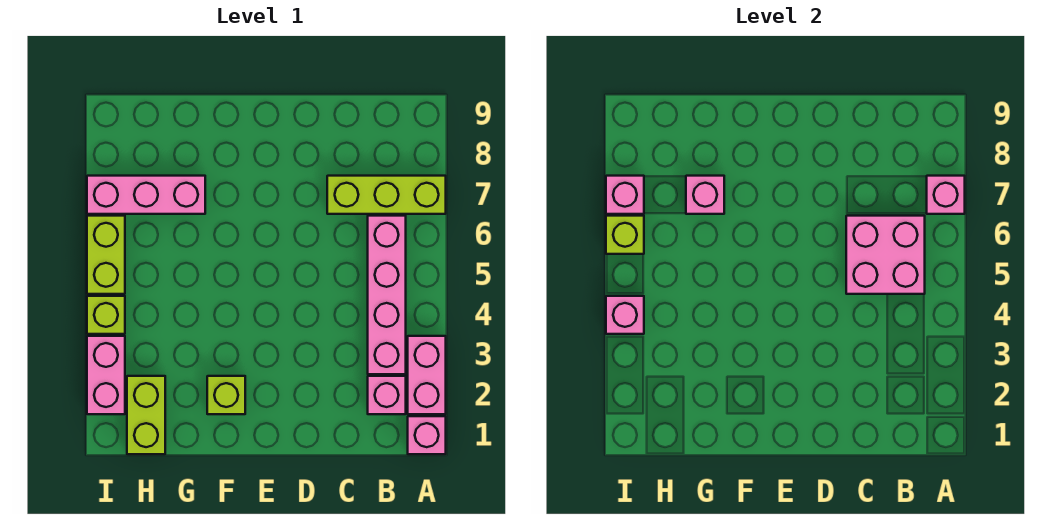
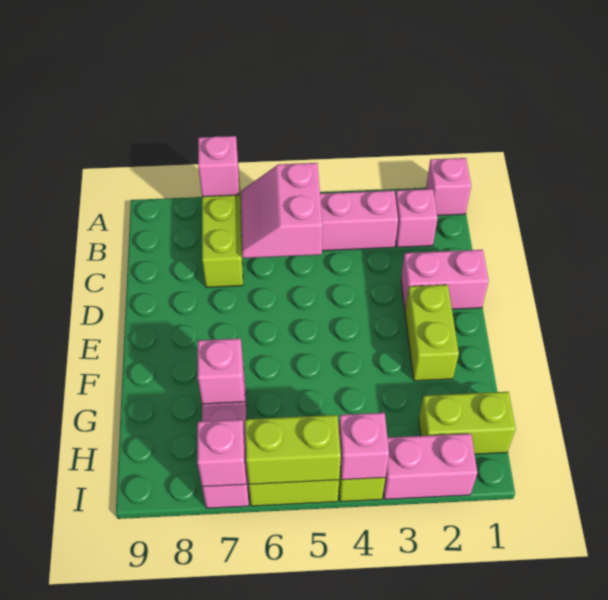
pink 1x2 brick [408,336,446,414] -> pink 1x2 brick moved to [401,250,489,310]
pink 2x2 brick [846,216,925,294] -> pink 2x2 slope [241,163,322,258]
lime 1x1 brick [207,376,245,414] -> lime 1x2 brick [405,285,459,381]
lime 1x1 brick [606,216,644,254] -> lime 1x2 brick [245,415,341,484]

